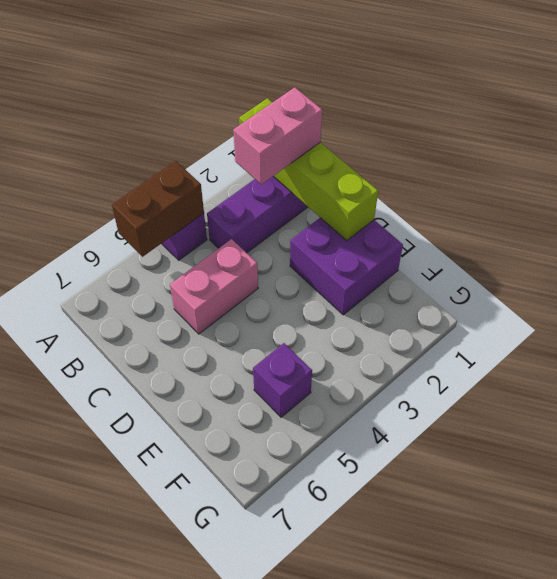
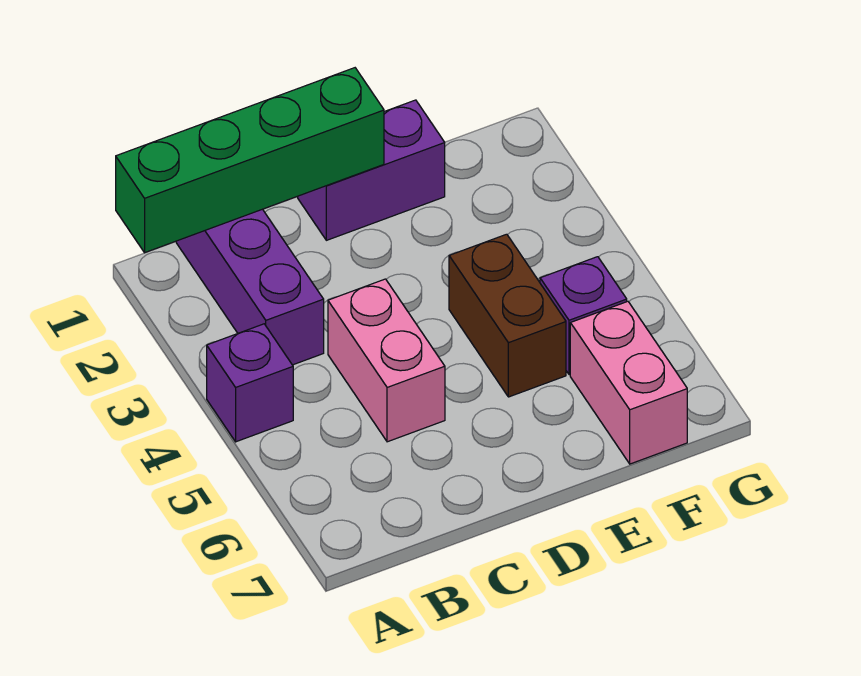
lime 1x4 brick [239,98,378,241] -> green 1x4 brick [116,68,384,253]
brown 1x2 brick [112,161,204,257] -> brown 1x2 brick moved to [449,234,566,397]
pink 1x2 brick [233,87,322,184] -> pink 1x2 brick moved to [570,301,687,464]
purple 2x2 brick [290,218,403,315] -> purple 1x2 brick [298,100,445,240]

